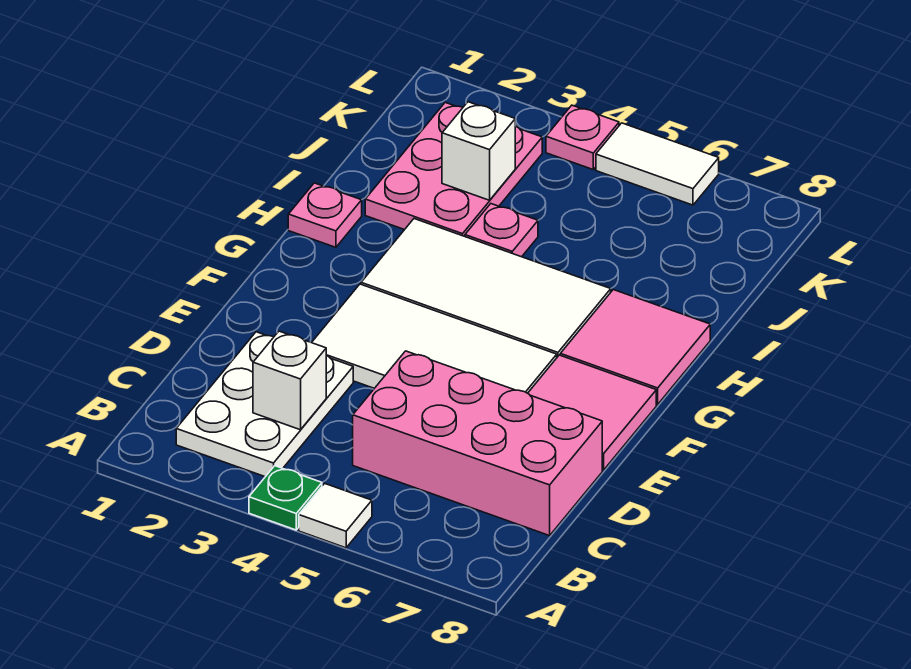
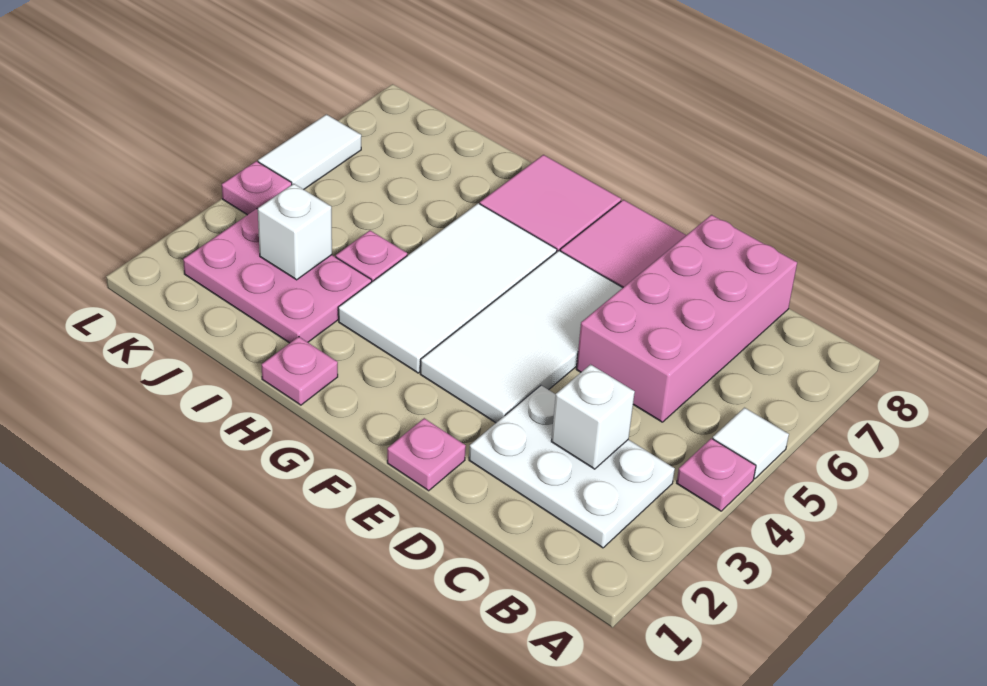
green 1x1 plate [249,466,322,530] -> pink 1x1 plate [677,438,756,511]
none -> pink 1x1 plate [387,418,466,491]

